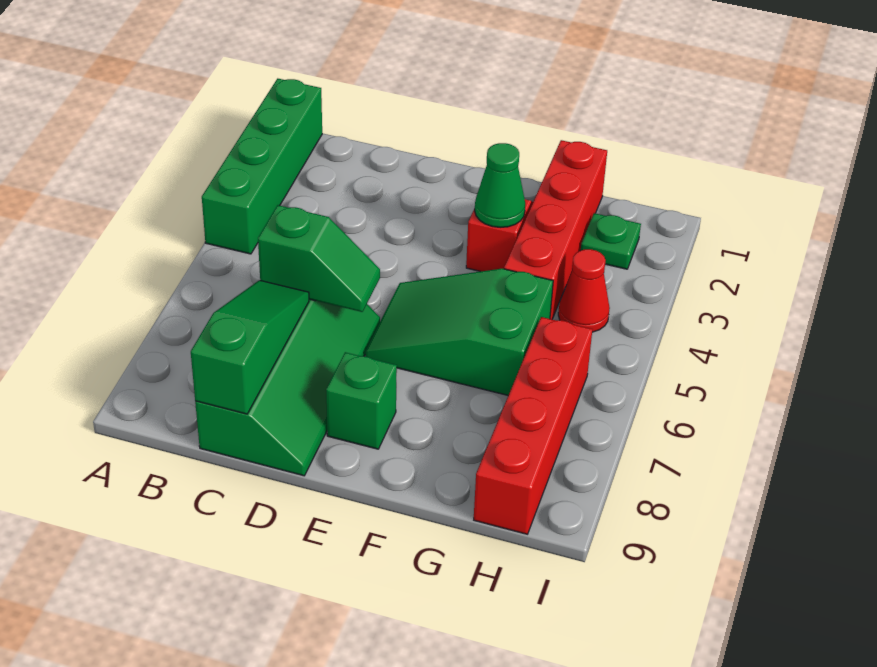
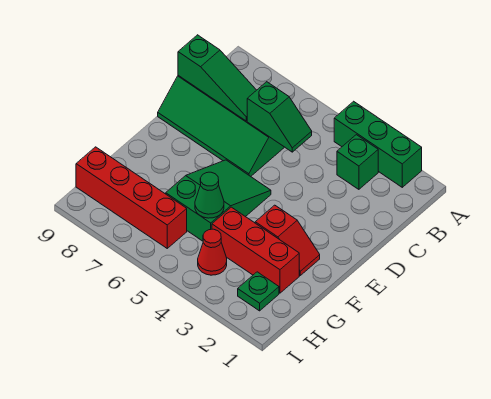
green 1x4 brick [202,79,322,254] -> green 1x3 brick [334,101,422,187]
green 1x2 slope [258,205,380,312] -> green 1x2 slope turned to [247,82,312,152]
green 1x1 brick [326,352,397,449] -> green 1x1 brick moved to [337,135,378,189]
green 1x1 cone [475,143,525,227] -> green 1x1 cone moved to [195,172,224,218]
red 1x4 brick [504,140,607,319] -> red 1x3 brick [212,207,299,293]

